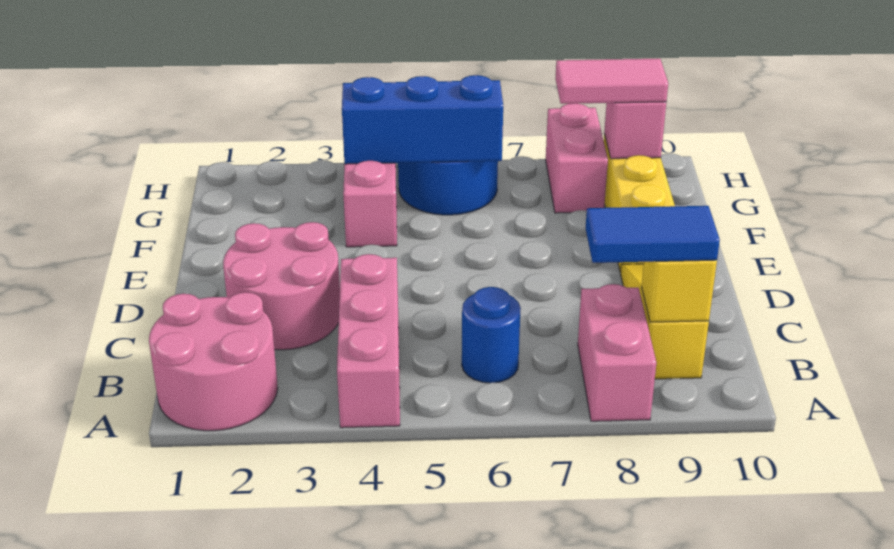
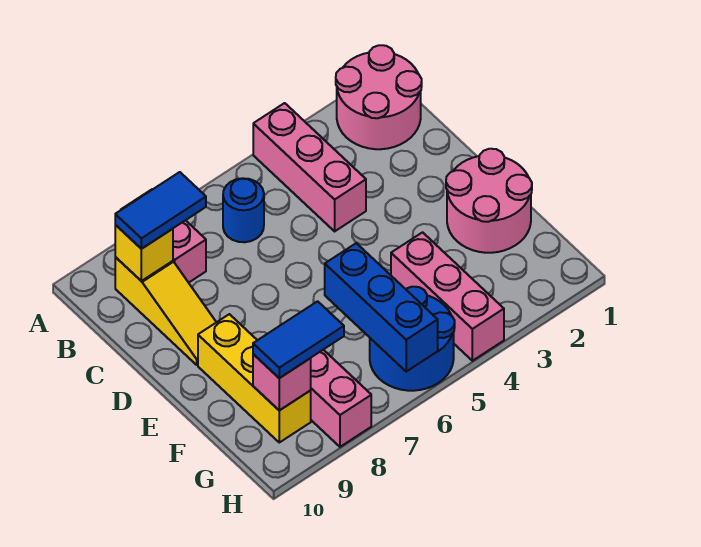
pink 2x2 round brick [223,222,340,350] -> pink 2x2 round brick moved to [446,149,532,253]
blue 1x3 brick [342,75,503,164] -> blue 1x3 brick turned to [325,243,438,371]
pink 1x2 tile [555,59,668,104] -> blue 1x2 tile [253,301,344,378]

